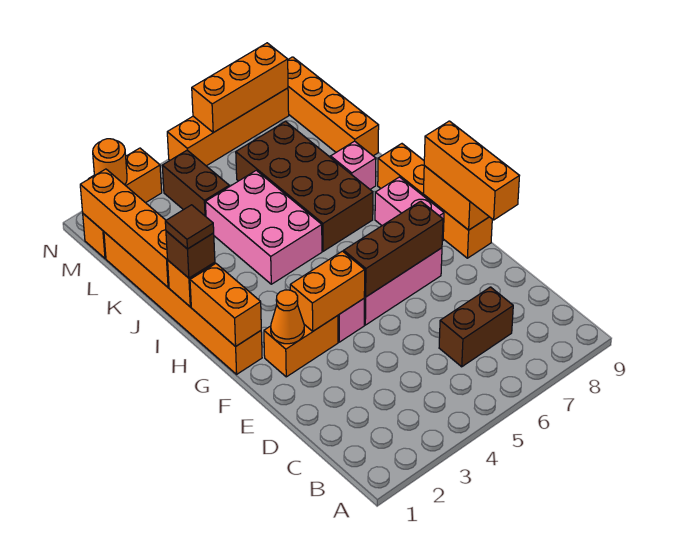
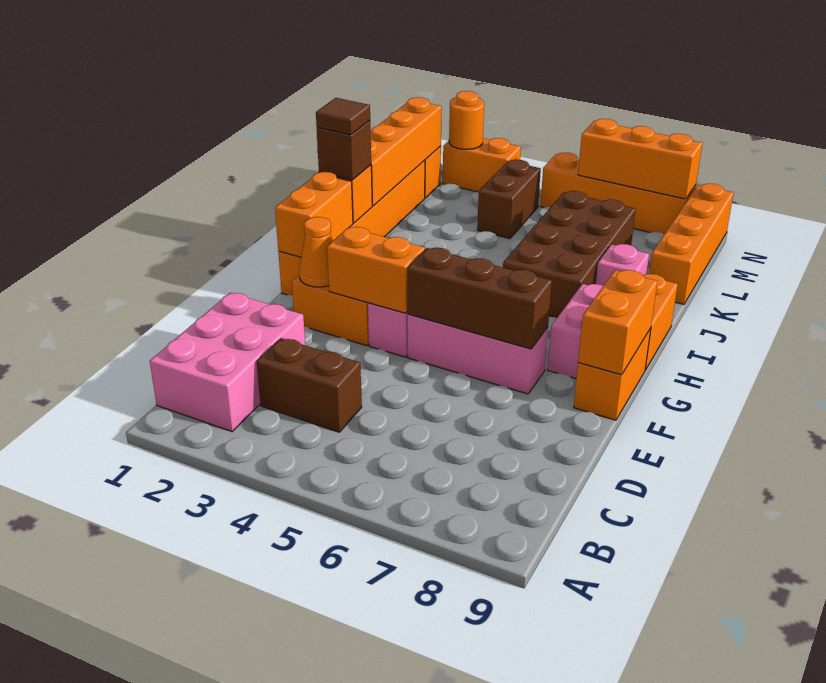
brown 1x2 brick [439,287,513,367] -> brown 1x2 brick moved to [257,338,362,432]
orange 1x3 brick [424,121,519,220] -> none
pink 2x3 brick [205,170,322,284] -> pink 2x3 brick moved to [150,293,305,432]

